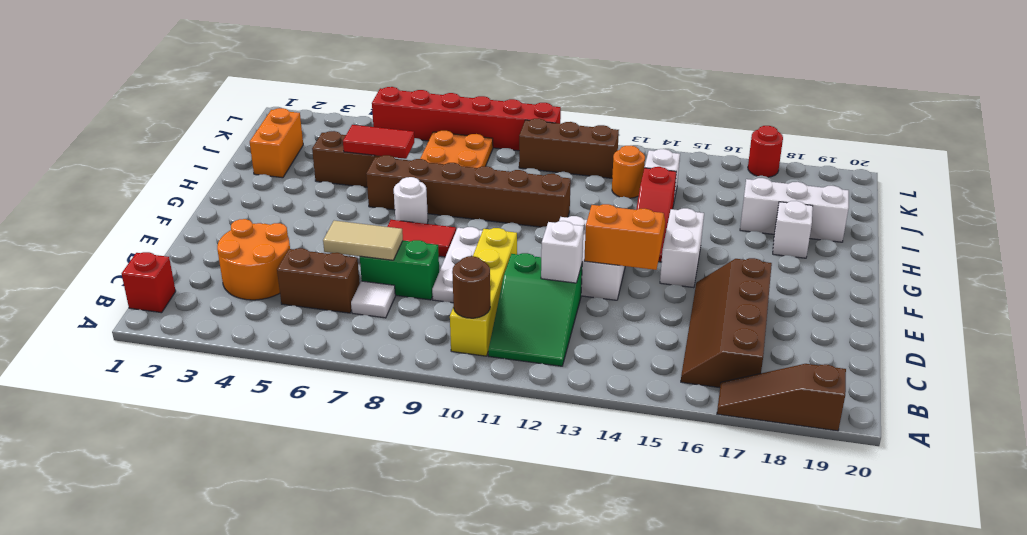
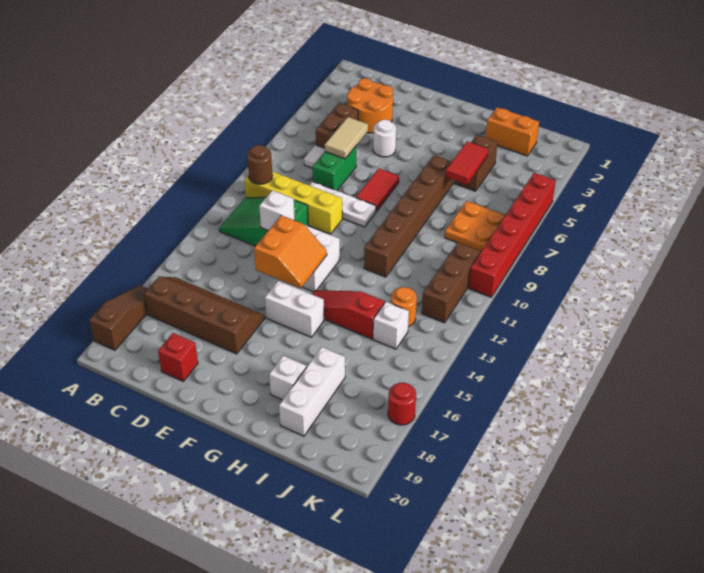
red 1x1 brick [122,252,176,313] -> red 1x1 brick moved to [158,333,198,381]
white 1x1 round brick [394,177,428,224] -> white 1x1 round brick moved to [373,120,396,157]

